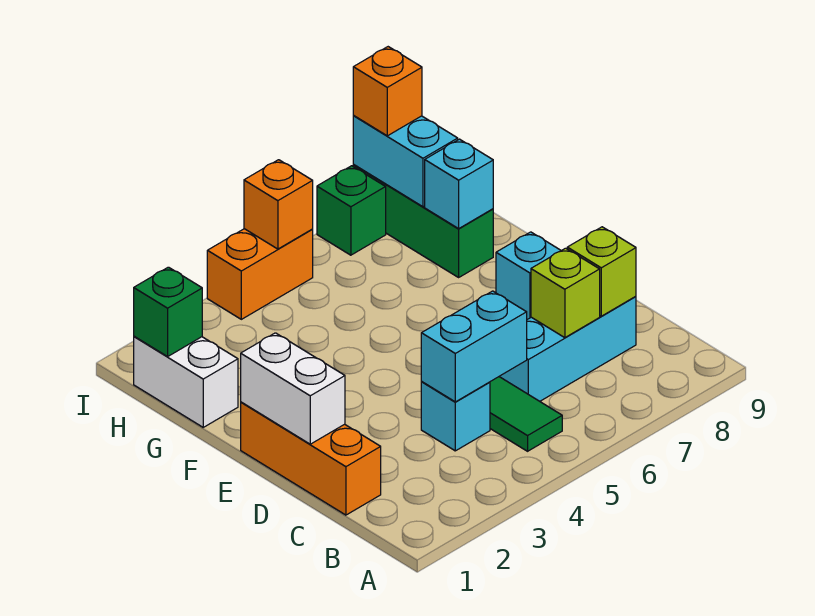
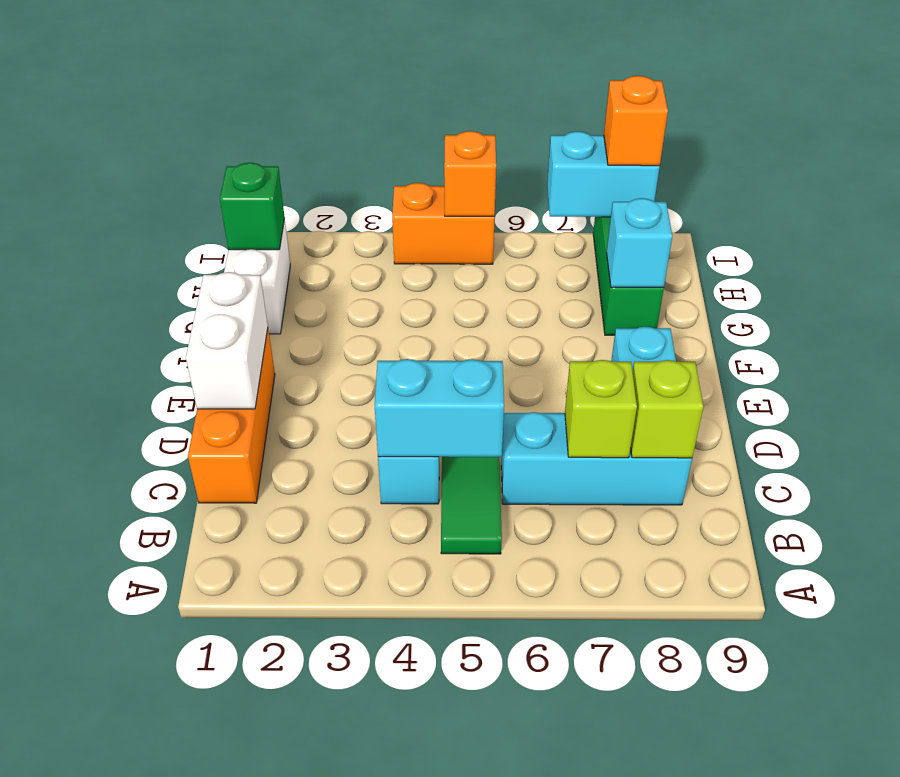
cyan 1x2 brick [353,116,458,207] -> cyan 1x2 brick turned to [547,131,660,217]
green 1x1 brick [317,166,386,255] -> none

